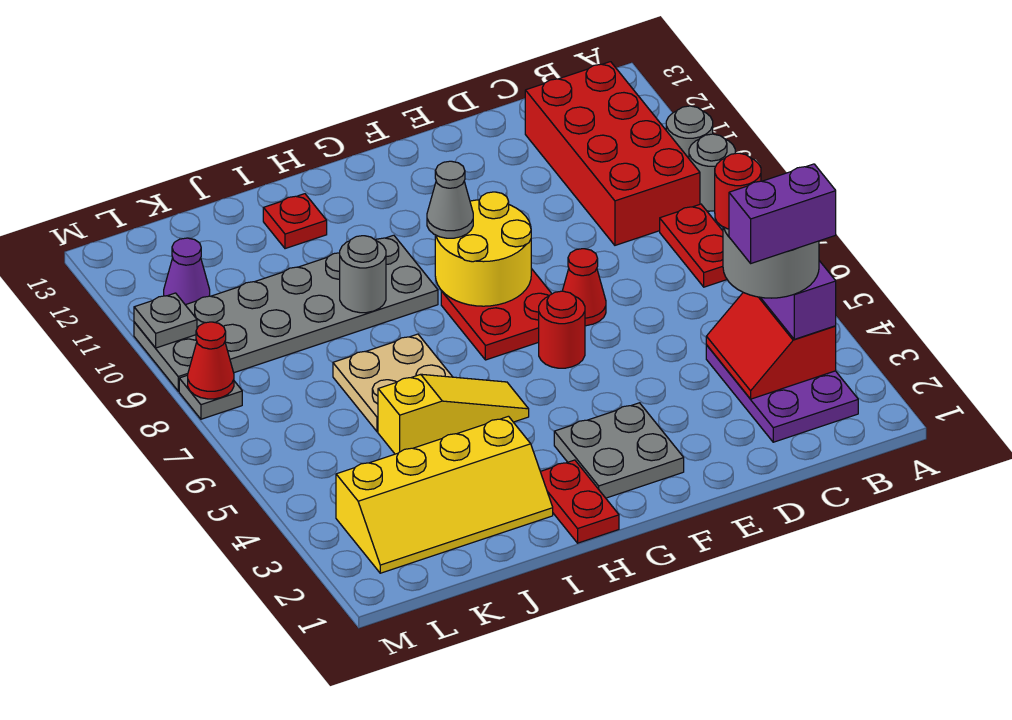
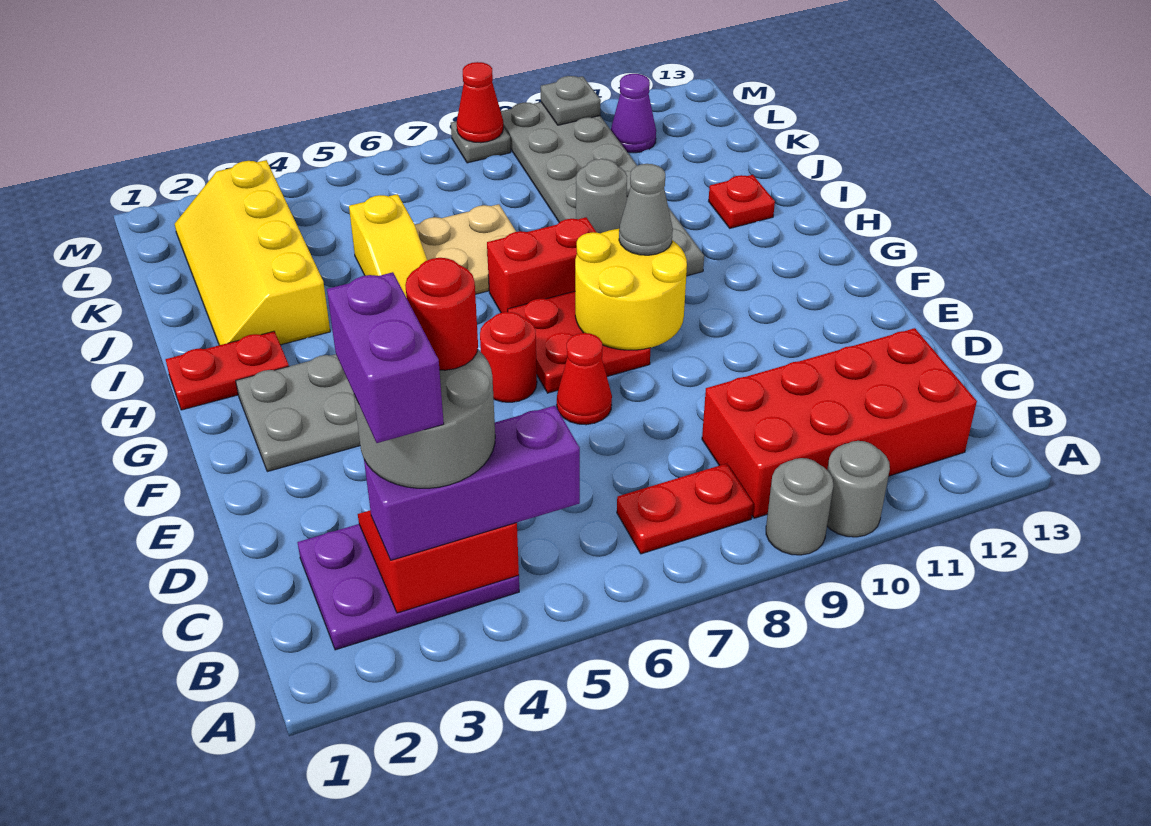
none -> red 1x2 brick [487,217,597,313]

